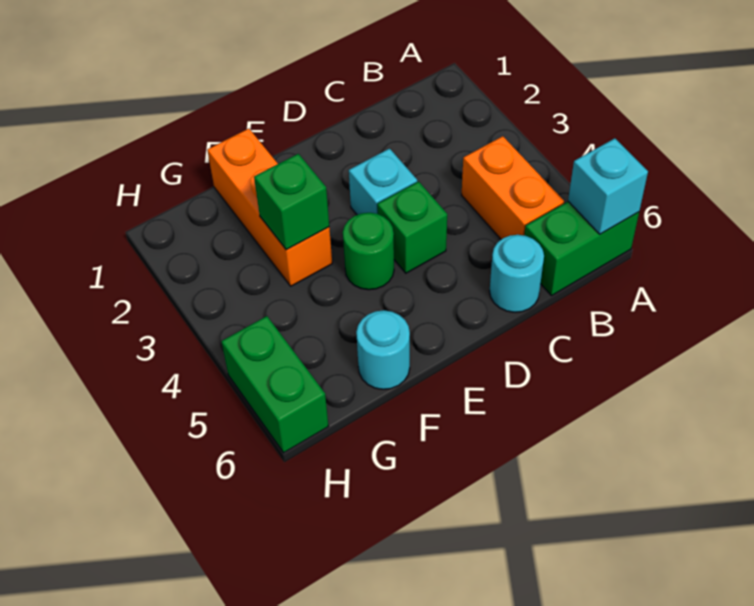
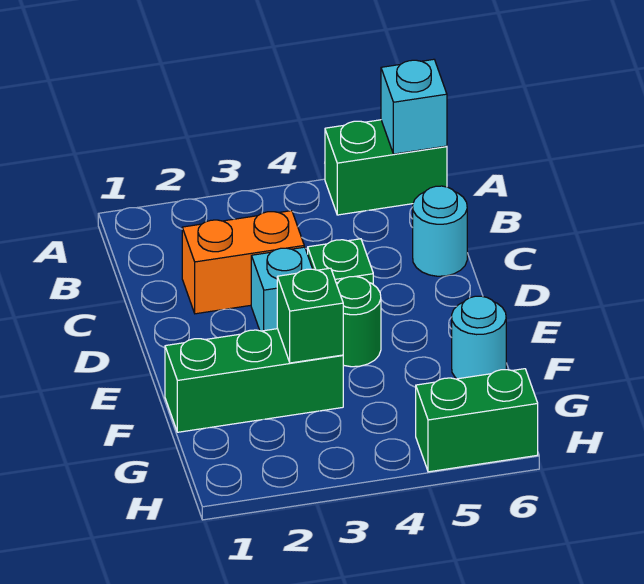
green 1x2 brick [524,202,639,296] -> green 1x2 brick turned to [325,120,447,215]
orange 1x2 brick [462,136,564,239] -> orange 1x2 brick moved to [182,211,304,314]
orange 1x3 brick [207,129,332,286] -> green 1x3 brick [165,329,343,432]

